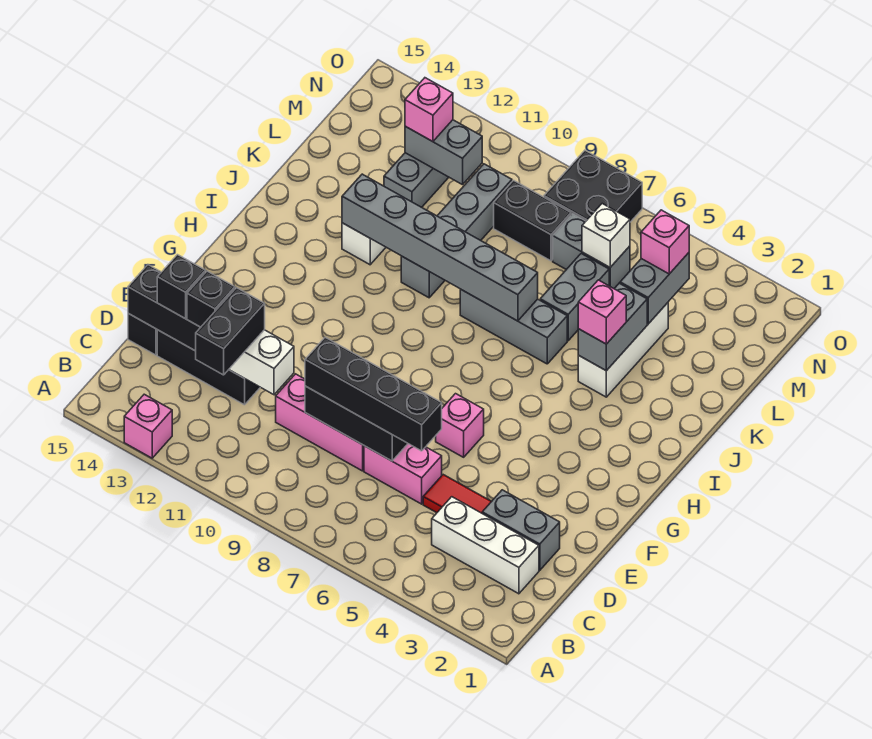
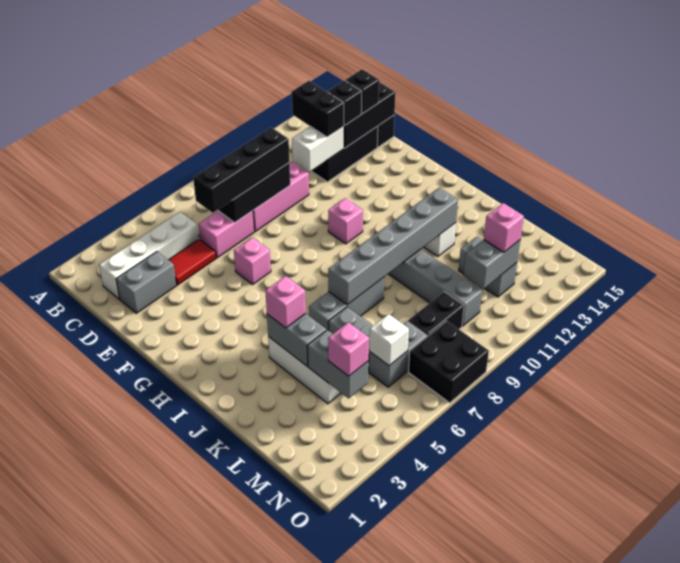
pink 1x1 brick [124,394,172,458] -> pink 1x1 brick moved to [328,198,363,244]
white 1x3 brick [432,497,539,594] -> white 1x4 brick [99,212,198,299]

